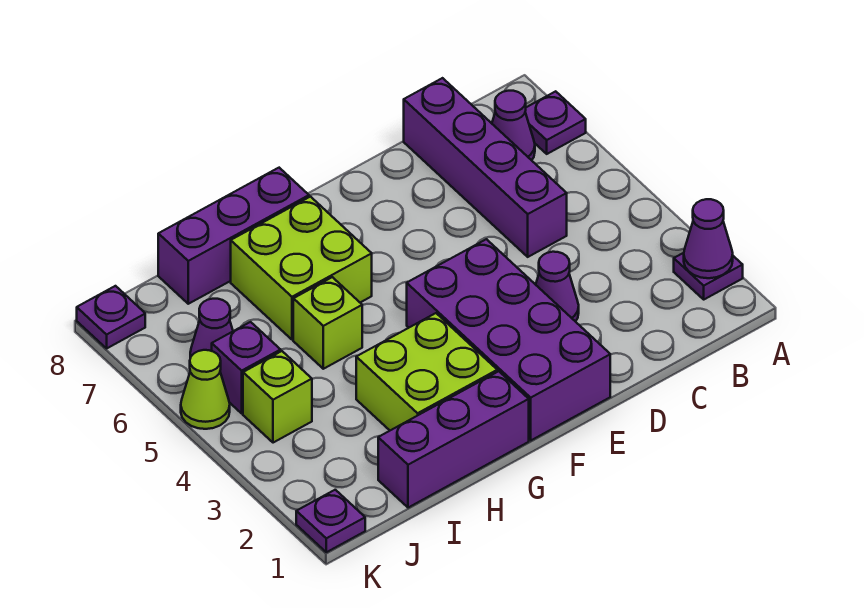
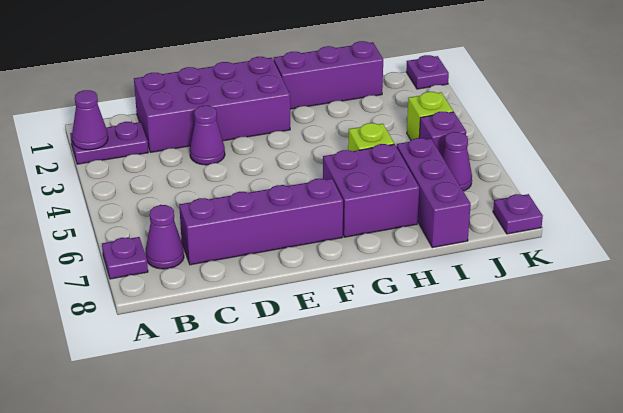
purple 1x1 plate [674,253,743,299] -> purple 1x2 plate [70,122,148,164]
purple 1x4 brick [404,78,567,257] -> purple 1x4 brick turned to [179,179,343,265]
purple 2x4 brick [407,239,610,440] -> purple 2x4 brick turned to [134,57,290,152]
lime 2x2 brick [356,313,497,430] -> none
lime 2x2 brick [231,197,372,340] -> purple 2x2 brick [323,144,419,237]
purple 1x3 brick [158,168,309,304] -> purple 1x3 brick turned to [397,138,471,248]
lime 1x1 cone [181,350,230,429] -> none

